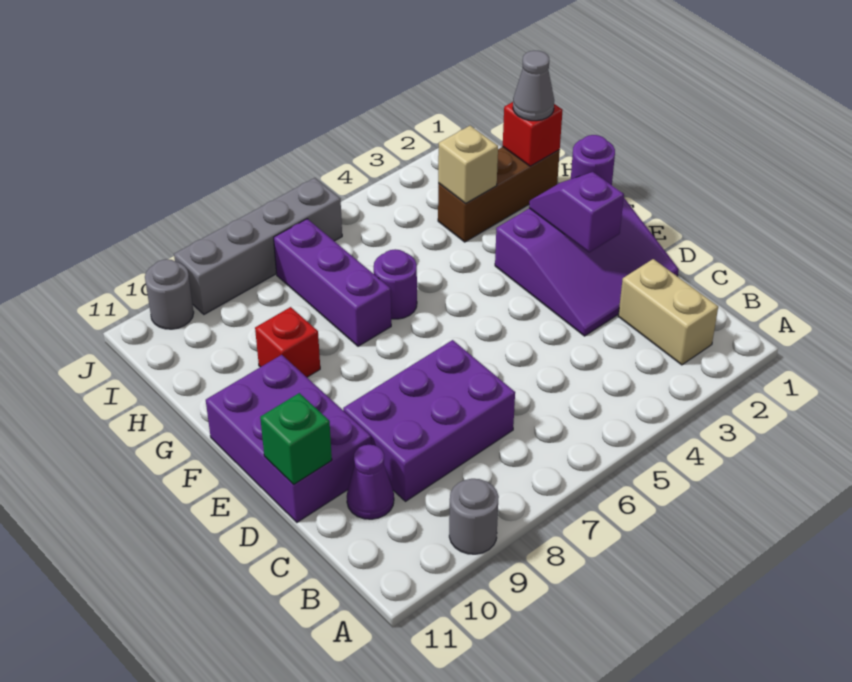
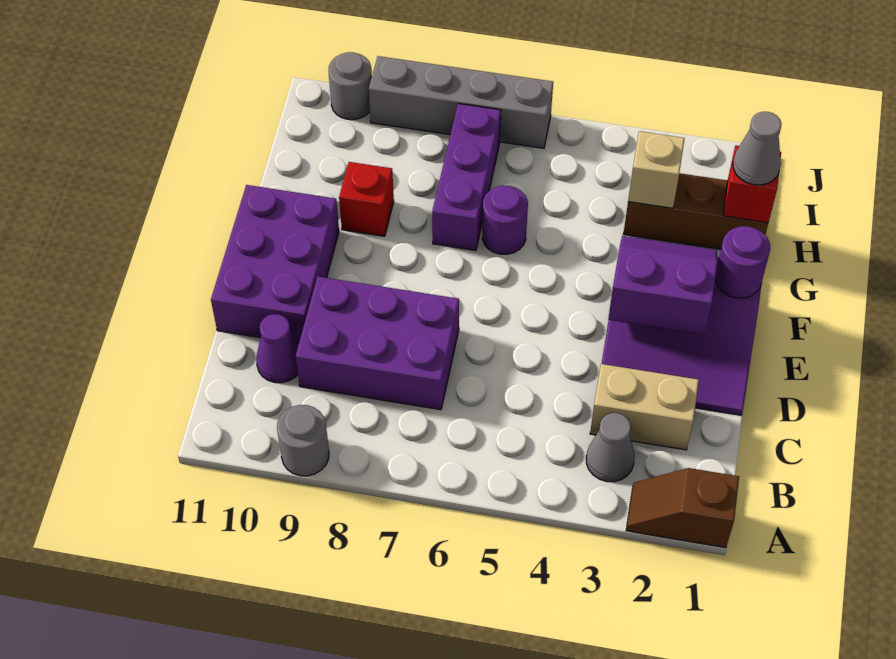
none -> brown 1x2 slope [626,468,739,548]
tan 1x2 brick [618,259,718,365] -> tan 1x2 brick turned to [590,364,699,450]
none -> grey 1x1 cone [586,413,634,482]
green 1x1 brick [260,393,332,485] -> none
purple 1x2 slope [529,172,624,253] -> purple 2x2 slope [608,236,717,335]

